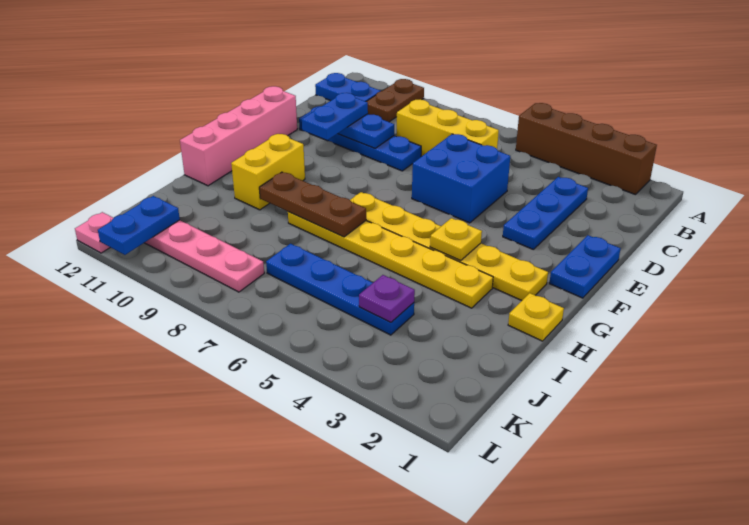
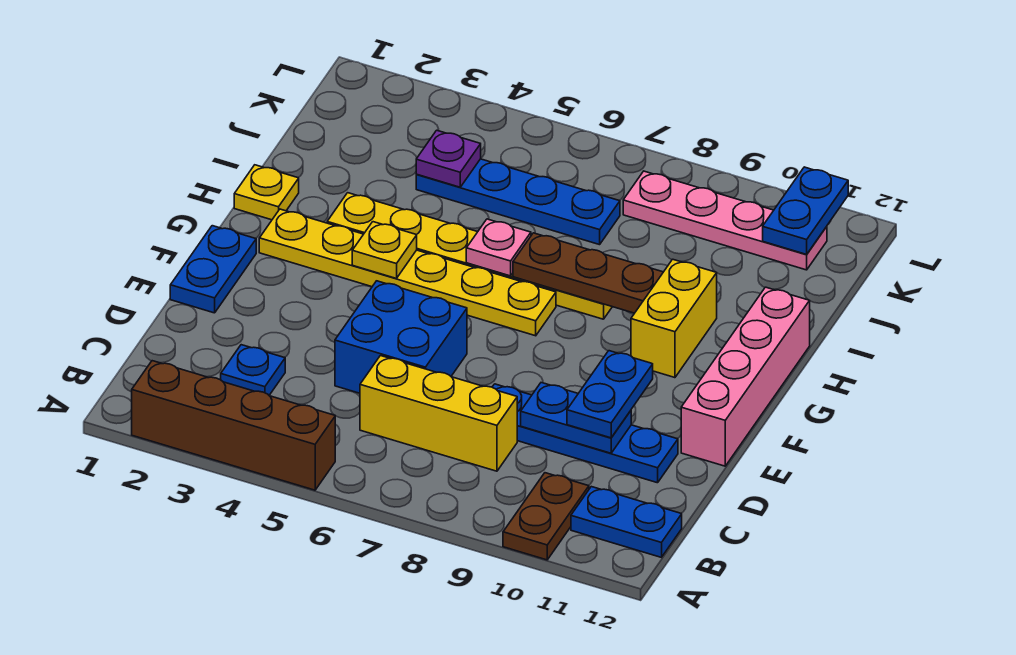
blue 1x3 plate [503,177,588,249] -> blue 1x1 plate [221,345,285,395]
pink 1x1 plate [75,212,113,253] -> pink 1x1 plate moved to [466,219,531,276]

